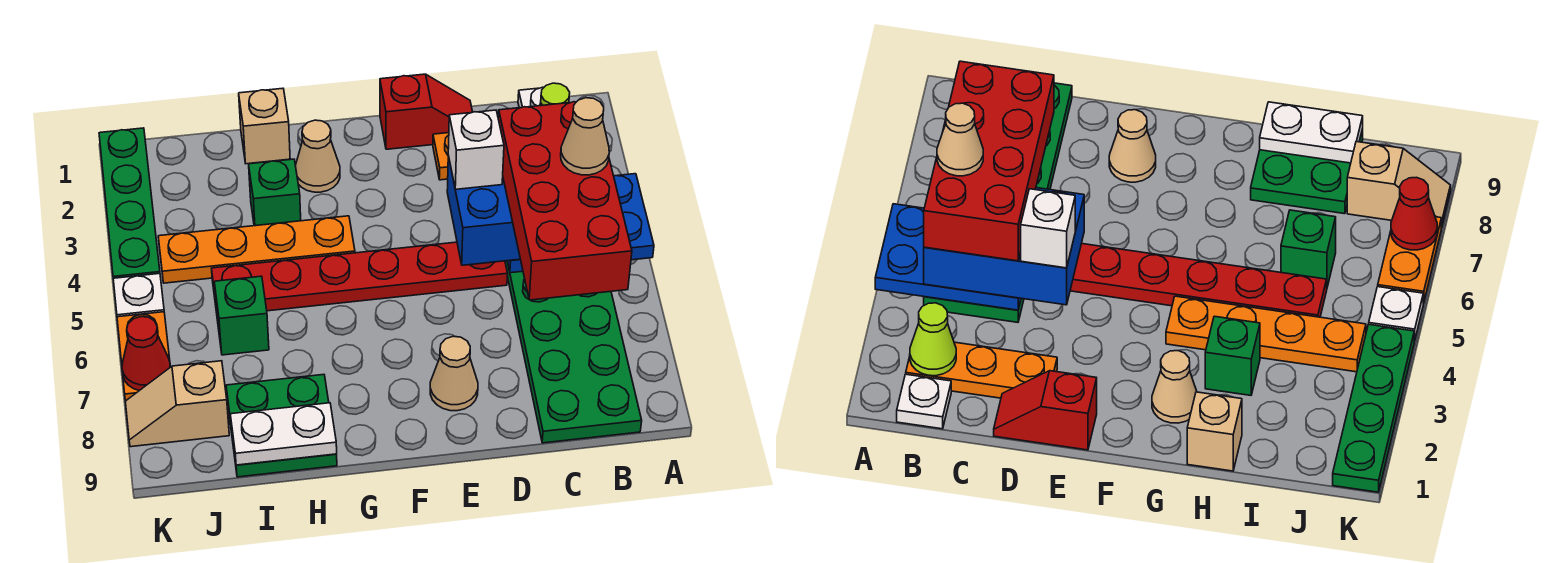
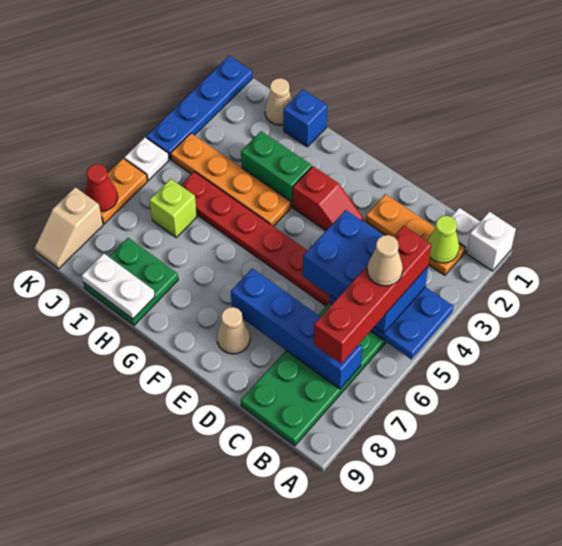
red 2x4 brick [498,102,632,300] -> red 1x4 brick [314,226,431,363]
none -> blue 1x4 brick [231,268,362,389]
red 1x2 slope [380,74,473,149] -> red 1x2 slope moved to [293,166,364,231]
white 1x1 brick [448,110,504,189] -> white 1x1 brick moved to [466,212,516,271]
tan 1x1 cone [295,120,340,192] -> tan 1x1 cone moved to [265,78,293,125]
tan 1x1 brick [239,88,290,164] -> blue 1x1 brick [283,89,327,147]
green 1x1 brick [249,159,301,226] -> green 1x2 brick [241,131,312,207]
green 1x1 brick [214,276,269,355] -> lime 1x1 brick [149,179,197,237]
tan 1x2 slope [125,361,229,447] -> tan 1x2 slope turned to [34,187,103,269]
green 1x4 plate [99,128,160,278] -> blue 1x4 plate [146,56,253,159]

